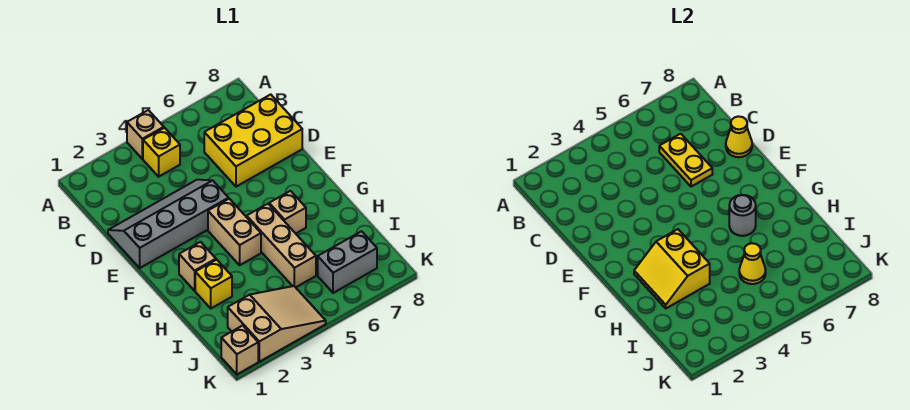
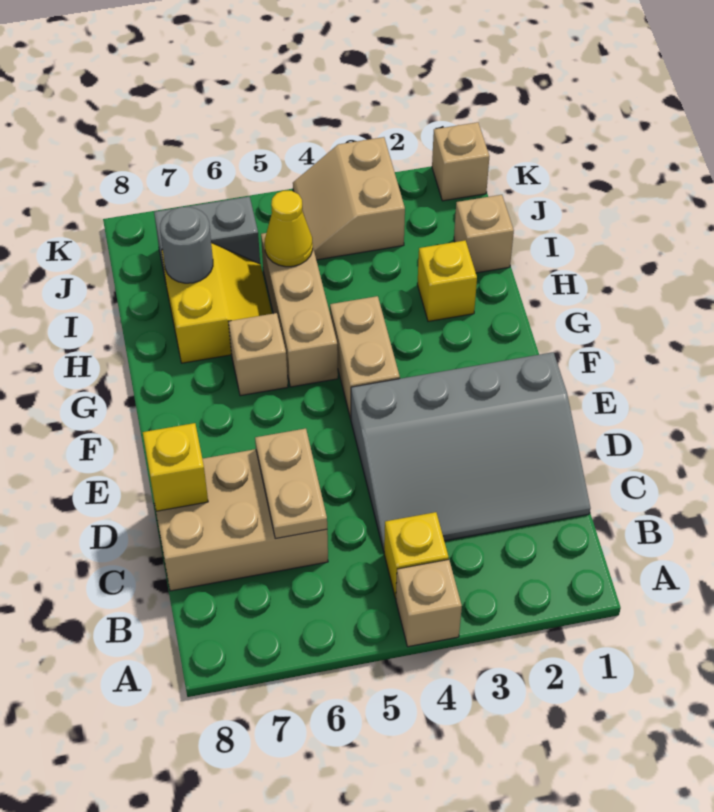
yellow 2x3 brick [204,94,302,187] -> tan 2x3 brick [153,449,328,591]
yellow 1x2 plate [659,134,712,187] -> tan 1x2 plate [255,428,327,538]
grey 2x4 slope [108,180,229,268] -> grey 3x4 slope [351,352,590,551]
yellow 1x1 cone [726,116,752,157] -> yellow 1x1 brick [143,423,208,511]
tan 1x1 brick [179,242,216,291] -> tan 1x1 brick moved to [454,195,514,273]
yellow 2x2 slope [634,229,710,308] -> yellow 2x2 slope moved to [162,243,272,363]
grey 1x1 round brick [729,195,756,236] -> grey 1x1 round brick moved to [160,207,213,283]
tan 2x3 slope [228,286,326,362] -> tan 2x2 slope [293,137,405,260]

